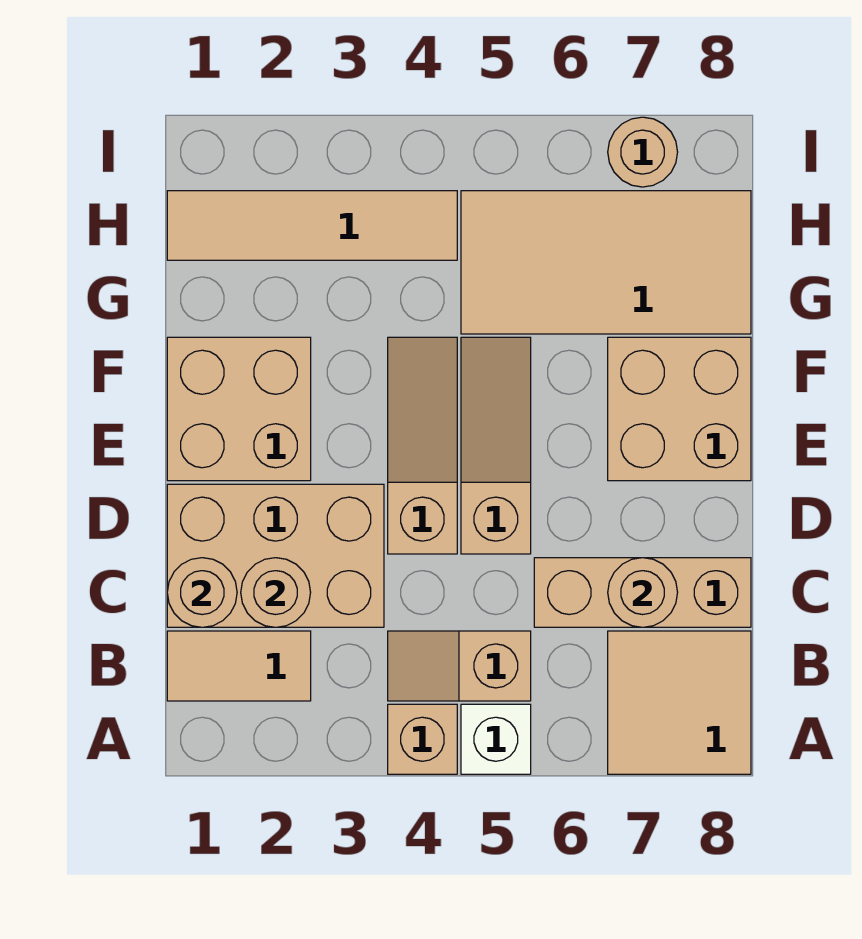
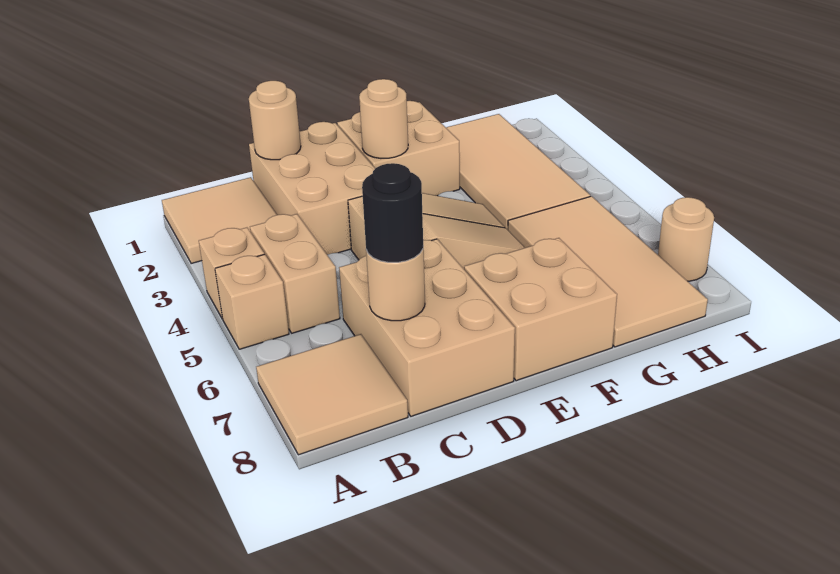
white 1x1 brick [461,704,531,774] -> tan 1x1 brick [215,254,289,349]
tan 1x2 tile [167,631,311,701] -> tan 2x2 tile [162,177,277,264]
tan 1x2 slope [388,631,531,701] -> tan 1x2 brick [250,214,340,333]
tan 1x1 round brick [241,558,311,627] -> tan 1x1 round brick moved to [359,79,408,158]
tan 1x3 brick [534,558,751,627] -> tan 2x3 brick [339,239,515,416]
none -> black 1x1 round brick [362,163,423,262]
tan 1x4 tile [167,191,457,260] -> tan 2x4 tile [446,114,590,230]

